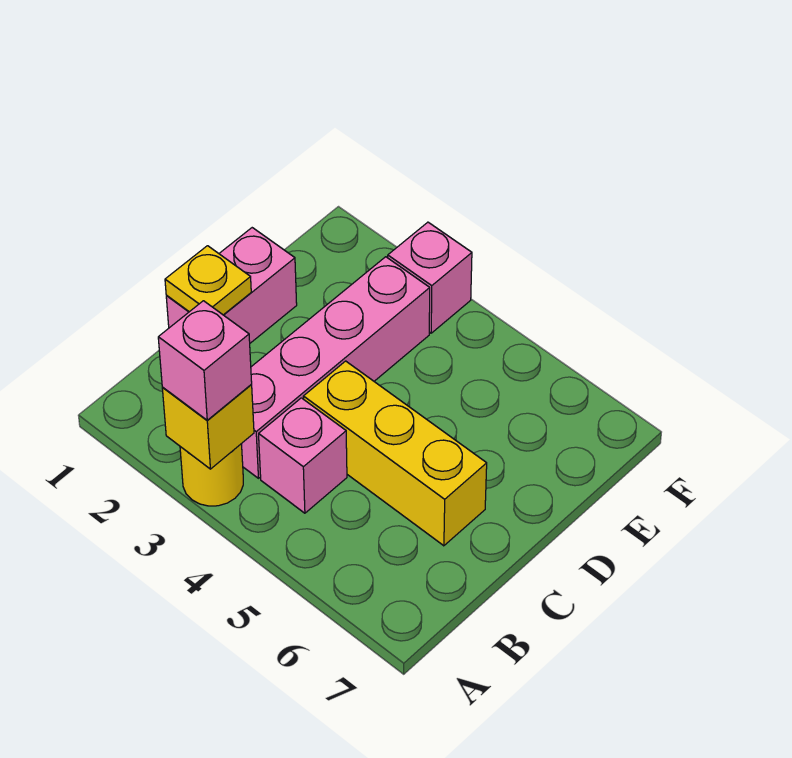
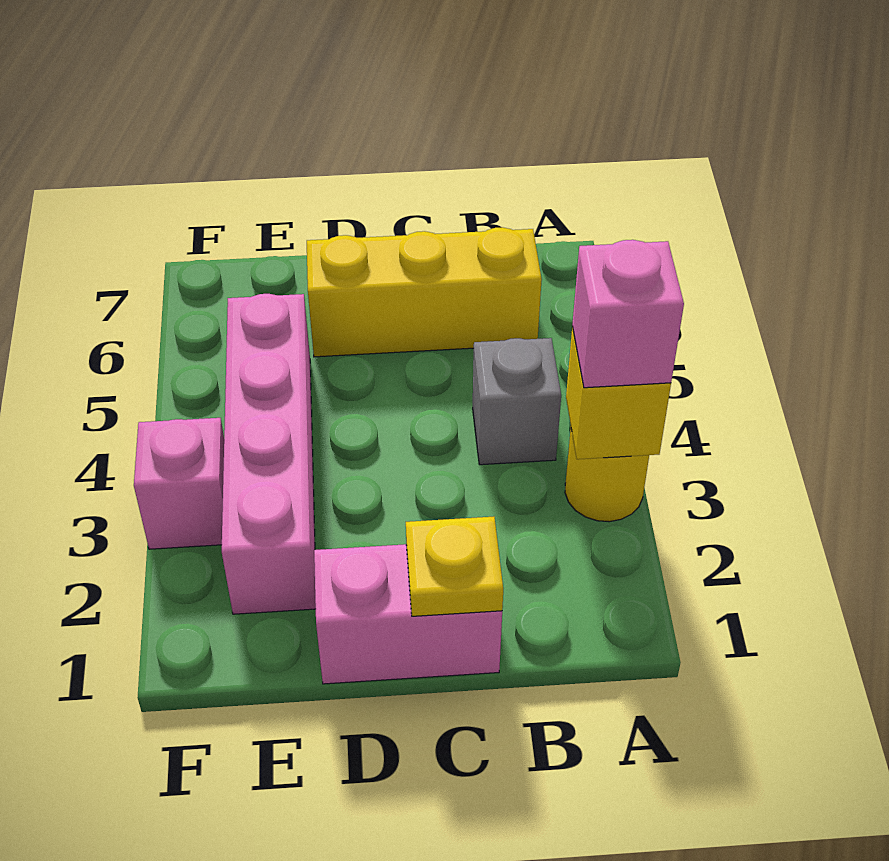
pink 1x4 brick [242,257,430,478] -> pink 1x4 brick turned to [222,294,316,614]
pink 1x1 brick [259,398,347,513] -> grey 1x1 brick [473,338,561,465]
yellow 1x3 brick [303,361,487,546] -> yellow 1x3 brick turned to [307,227,542,357]

